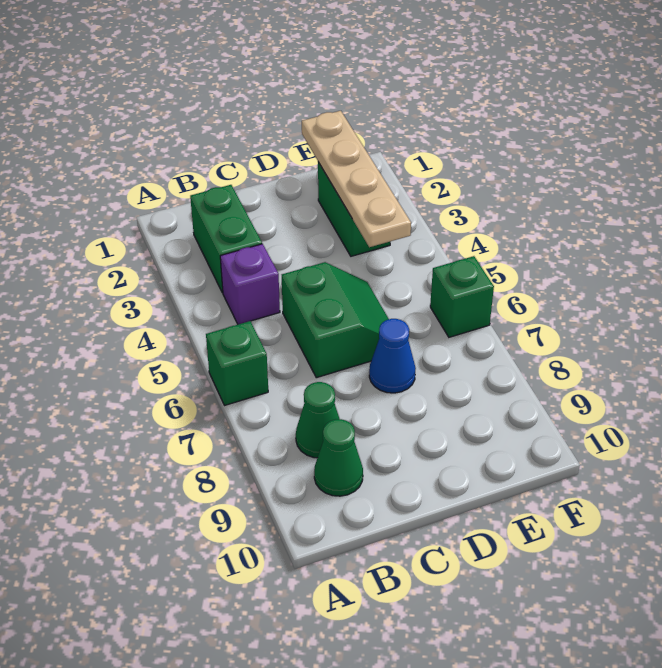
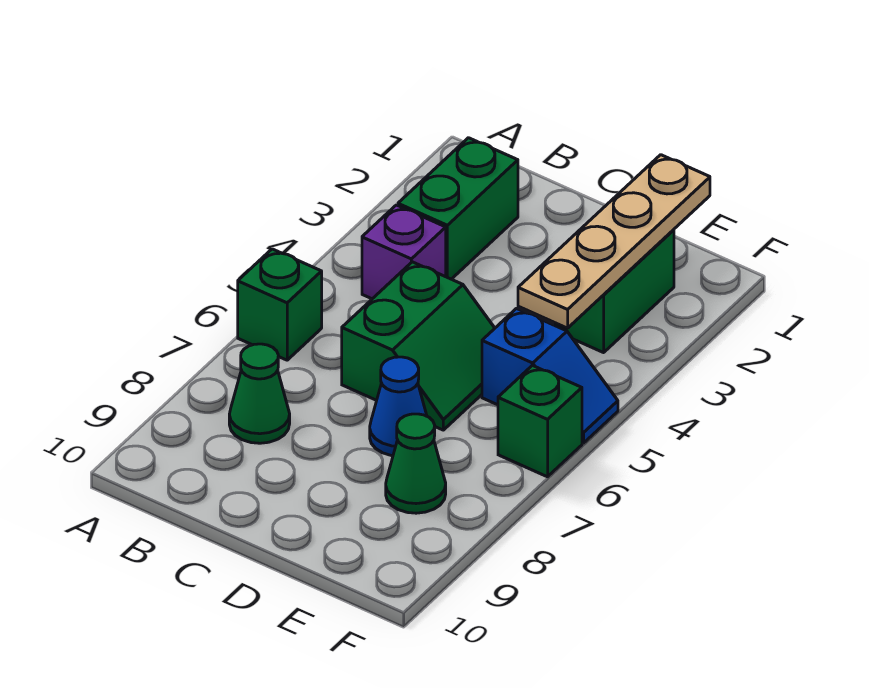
green 1x1 cone [314,419,363,496] -> green 1x1 cone moved to [386,414,446,513]
none -> blue 1x2 slope [482,309,618,443]

